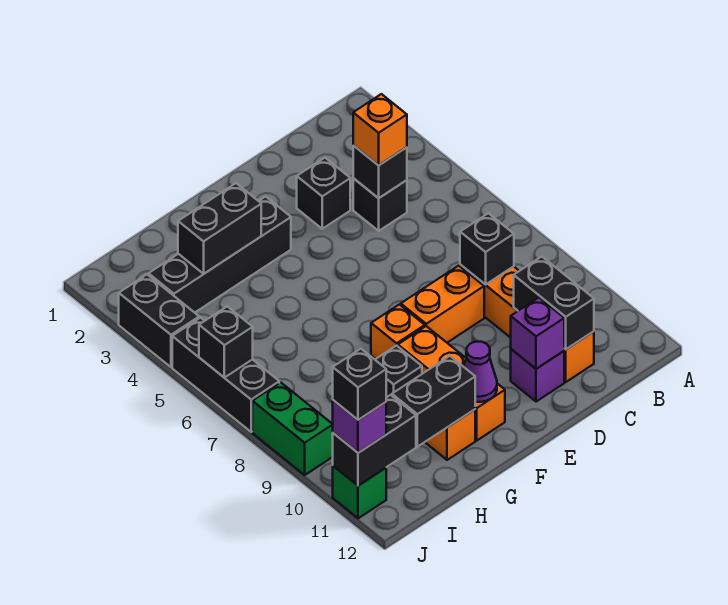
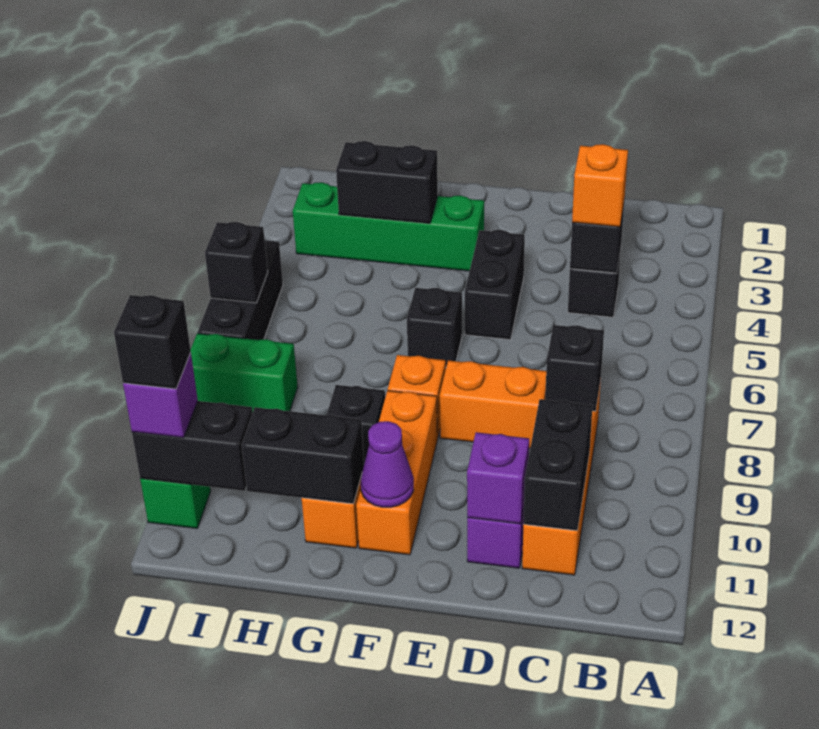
black 1x1 brick [297,158,350,229] -> black 1x1 brick moved to [407,288,462,366]
black 1x4 brick [148,197,291,313] -> green 1x4 brick [293,182,484,271]
black 1x2 brick [119,275,199,367] -> black 1x2 brick moved to [465,230,525,340]
green 1x2 brick [252,382,333,475] -> green 1x2 brick turned to [191,333,298,412]

